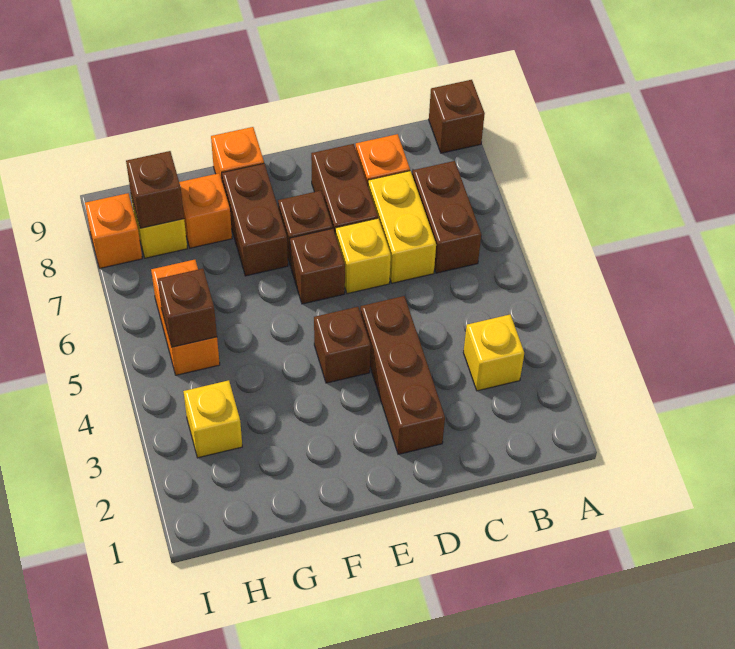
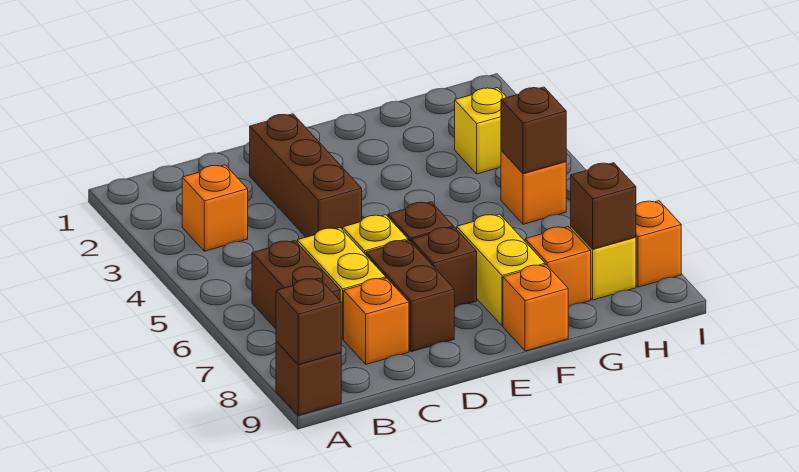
yellow 1x1 brick [463,314,524,391] -> orange 1x1 brick [182,165,248,251]
brown 1x1 brick [314,307,371,383] -> brown 1x1 brick moved to [276,278,341,365]
brown 1x2 brick [222,163,288,276] -> yellow 1x2 brick [457,214,545,326]
orange 1x2 brick [151,260,220,375] -> orange 1x1 brick [501,150,566,224]

